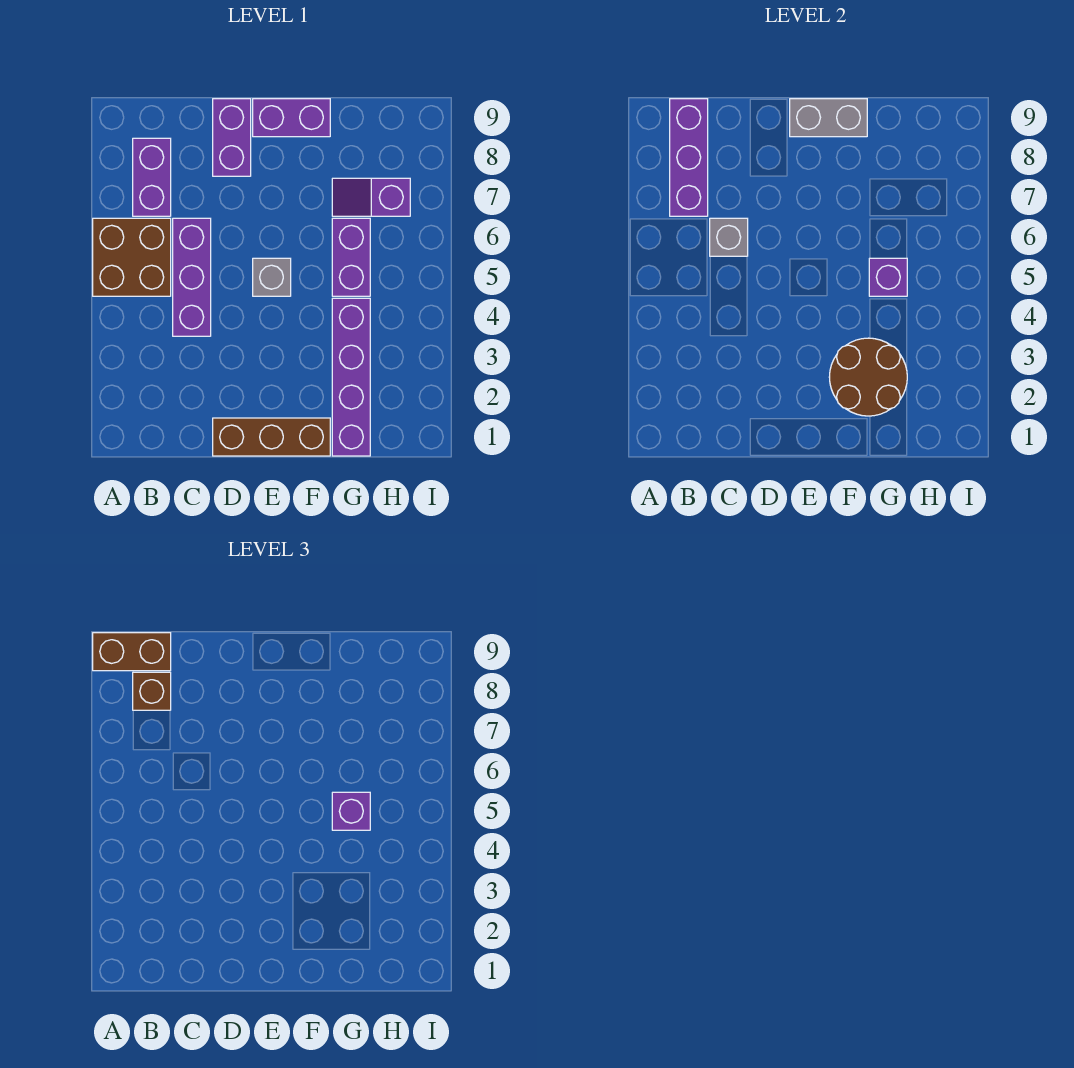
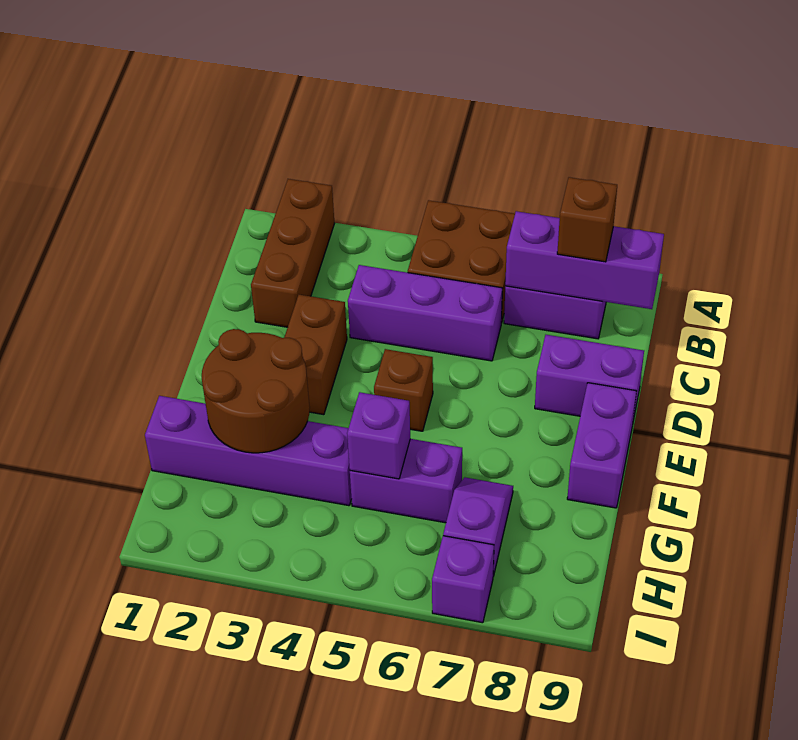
brown 1x2 brick [93,633,171,671] -> brown 1x2 brick moved to [284,295,347,415]
grey 1x1 brick [710,218,748,256] -> none
brown 1x3 brick [213,418,330,456] -> brown 1x3 brick moved to [251,179,334,327]
grey 1x1 brick [253,258,291,296] -> brown 1x1 brick [374,349,433,431]
grey 1x2 brick [790,99,867,137] -> none
purple 1x1 brick [332,792,370,830] -> purple 1x1 brick moved to [432,536,494,623]

